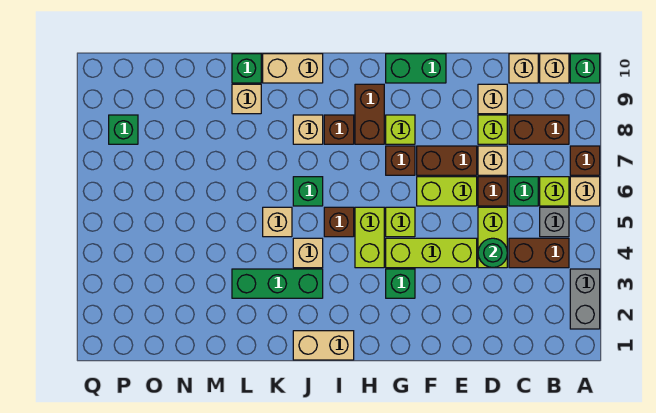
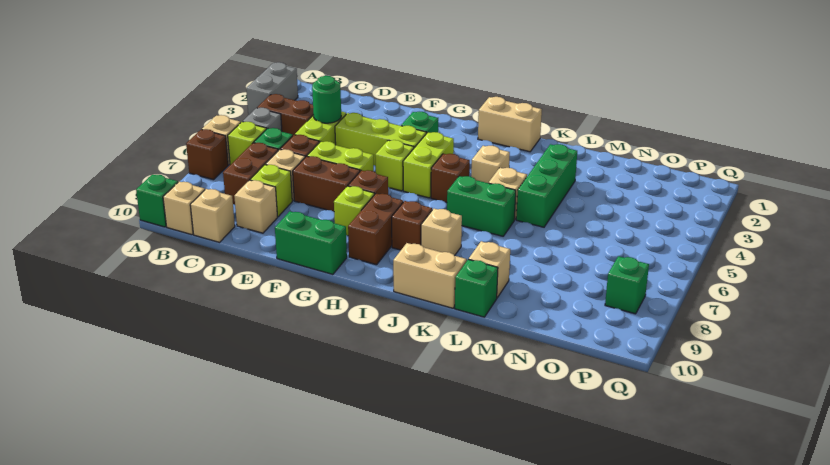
brown 1x2 brick [509,115,569,144] -> brown 1x2 brick turned to [223,143,278,205]
green 1x3 brick [232,269,323,298] -> green 1x3 brick turned to [516,144,577,227]
green 1x1 brick [293,177,323,206] -> green 1x2 brick [447,176,516,236]

